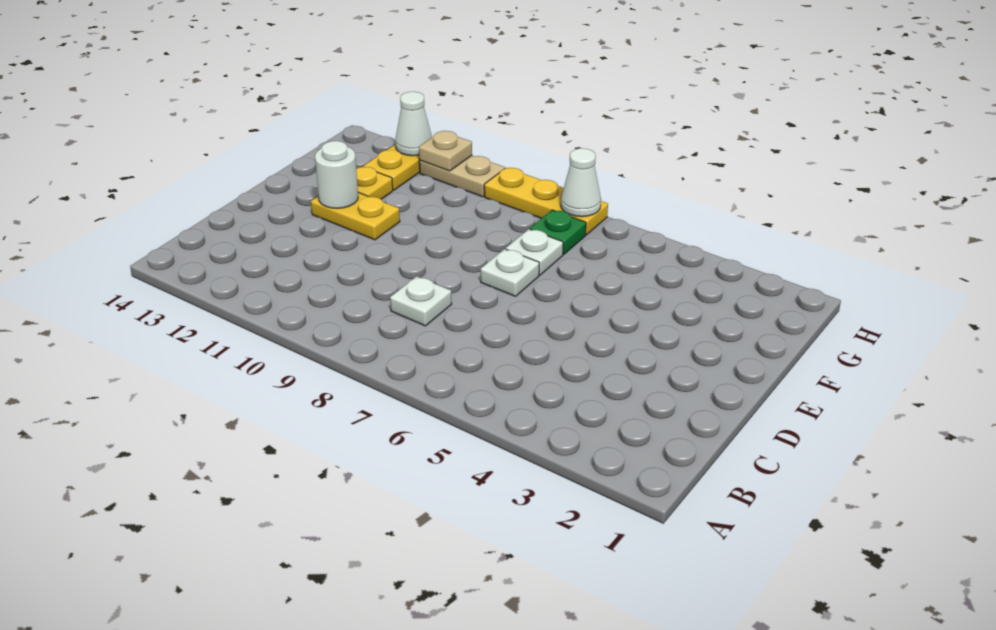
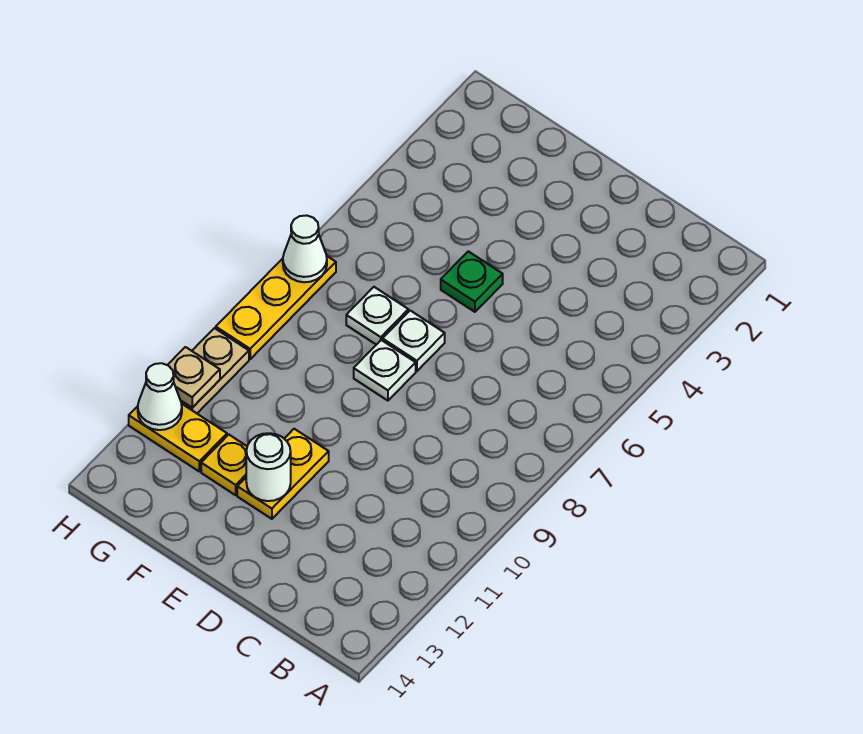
white 1x1 plate [390,276,452,326] -> white 1x1 plate moved to [354,340,416,401]
green 1x1 plate [530,210,586,255] -> green 1x1 plate moved to [441,251,503,312]

